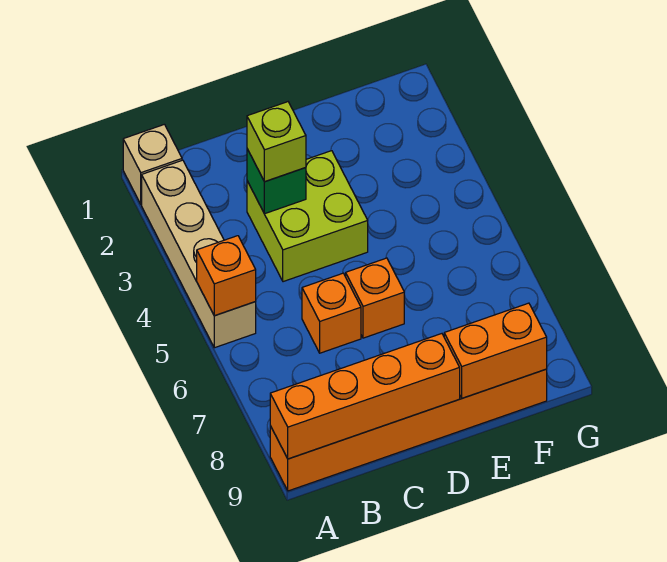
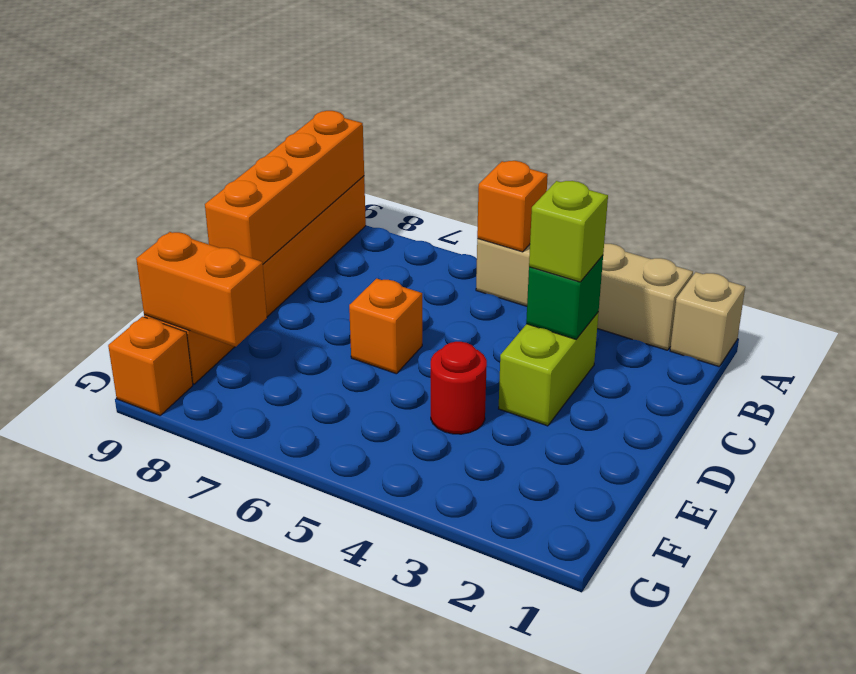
lime 2x2 brick [247,151,368,282] -> lime 1x2 brick [499,312,599,426]
orange 1x1 brick [302,273,361,353] -> orange 1x1 brick moved to [108,317,193,415]
none -> red 1x1 round brick [431,342,487,434]
orange 1x2 brick [444,303,547,398] -> orange 1x2 brick turned to [136,232,267,347]

